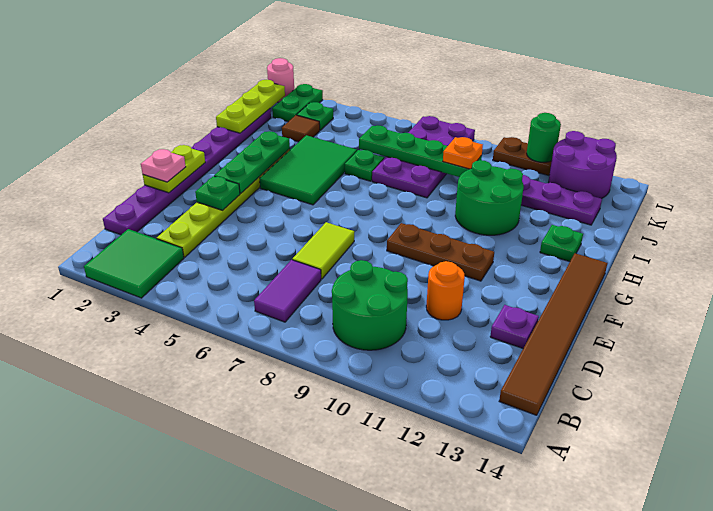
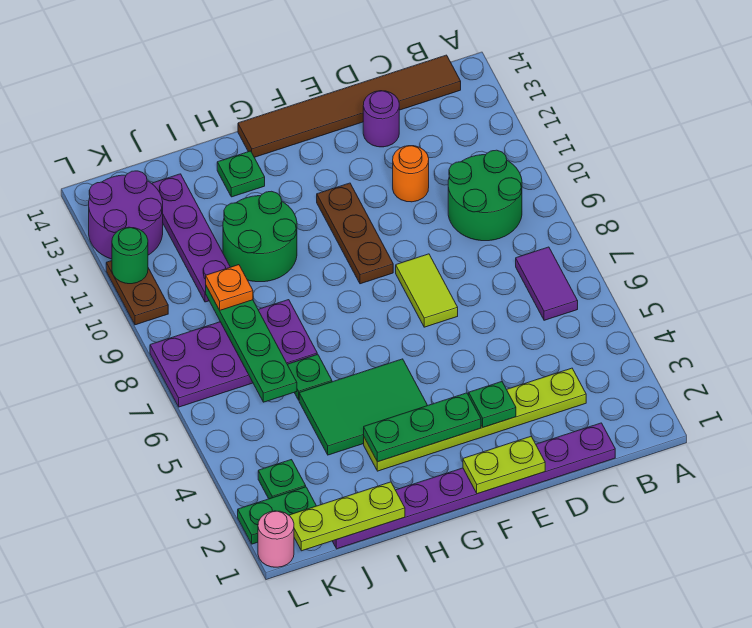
green 2x2 tile [84,229,184,298] -> none
purple 1x2 tile [254,260,321,322] -> purple 1x2 tile turned to [516,247,578,320]
lime 1x2 tile [292,222,354,279] -> lime 1x2 tile turned to [396,254,458,327]
purple 1x1 plate [490,305,539,348] -> purple 1x1 round brick [363,91,399,147]
pink 1x1 plate [141,149,186,182] -> none
brown 1x1 tile [282,115,320,142] -> none

